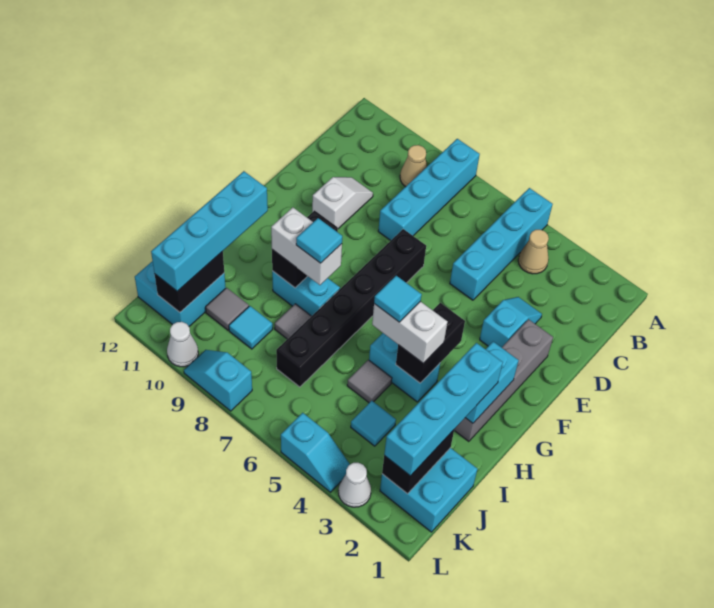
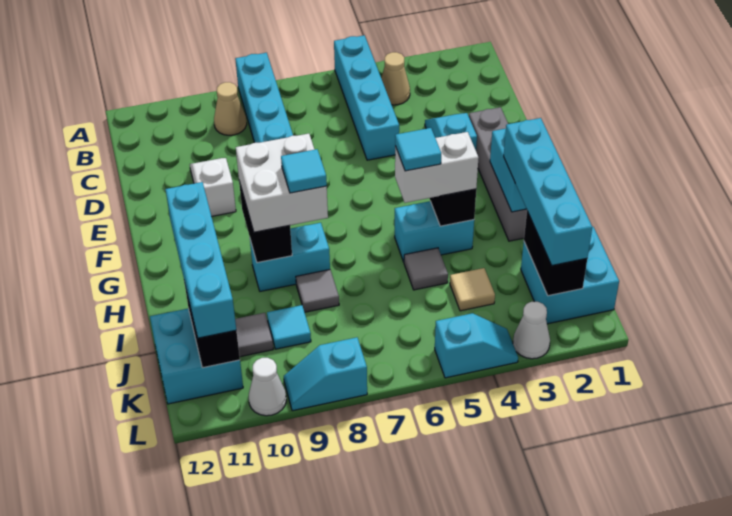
black 1x6 brick [276,229,426,387] -> none
white 1x2 brick [271,207,342,285] -> white 2x2 brick [236,134,328,232]
cyan 1x1 tile [351,401,396,446] -> tan 1x1 tile [450,268,495,311]

